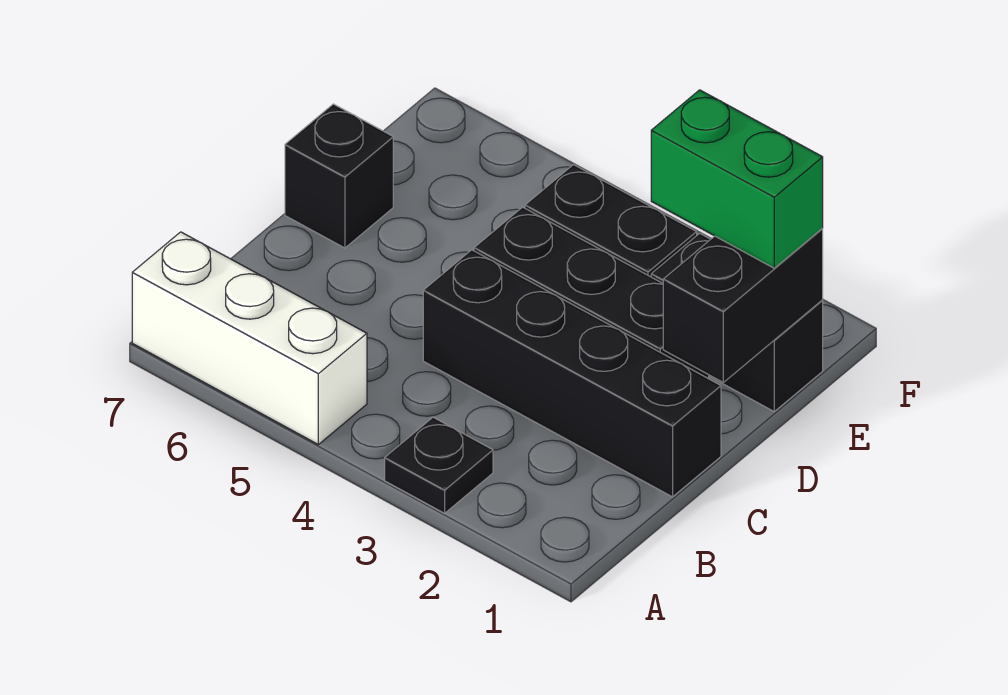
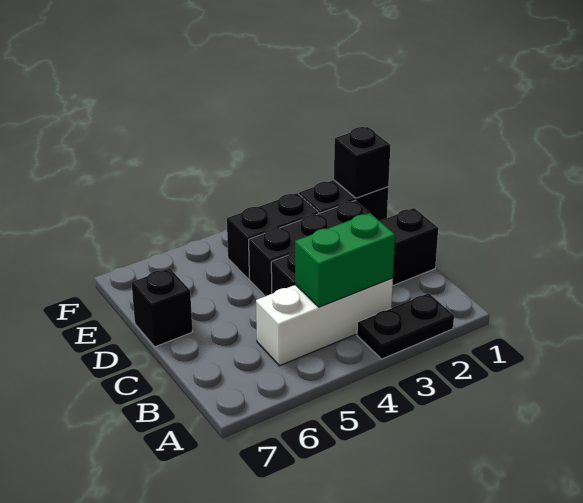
black 1x1 plate [385,417,493,513] -> black 1x2 plate [357,293,454,359]
white 1x3 brick [132,232,367,445] -> white 1x3 brick moved to [256,278,393,366]
black 1x2 brick [663,229,823,382] -> black 1x1 brick [334,127,390,198]
green 1x2 brick [651,90,823,268] -> green 1x2 brick moved to [295,213,395,307]

